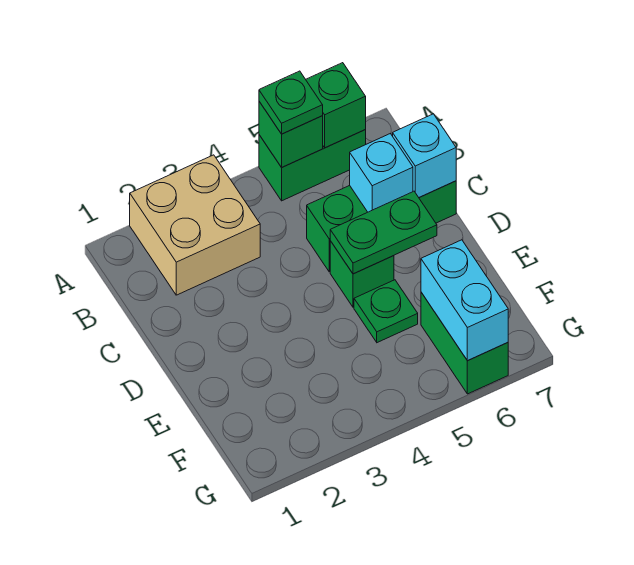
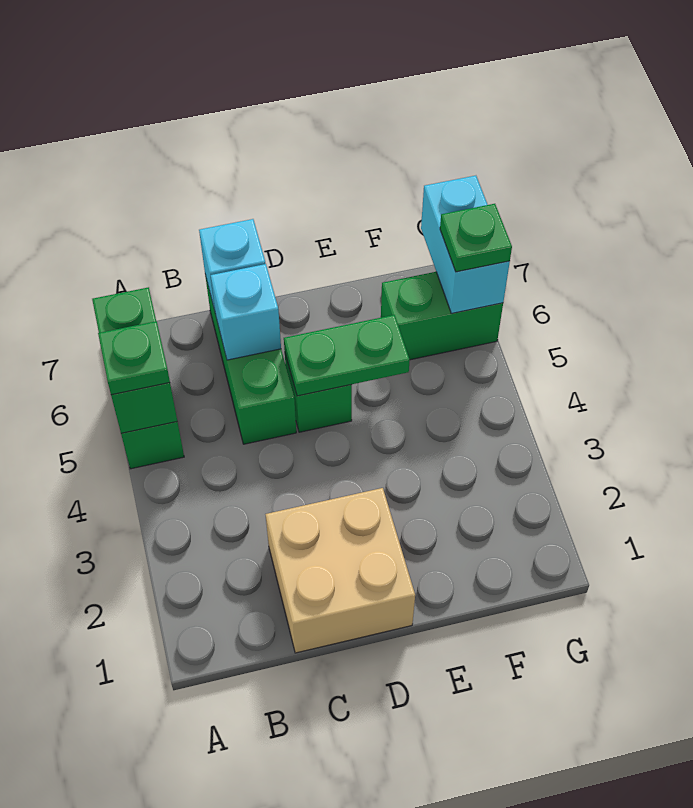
tan 2x2 brick [130,155,260,295] -> tan 2x2 brick moved to [265,488,415,653]
green 1x2 plate [330,191,437,274] -> green 1x2 plate turned to [284,315,410,396]
green 1x1 plate [354,280,418,343] -> green 1x1 plate moved to [440,204,512,272]
cyan 1x2 brick [421,240,508,361] -> cyan 1x2 brick turned to [421,176,510,313]

